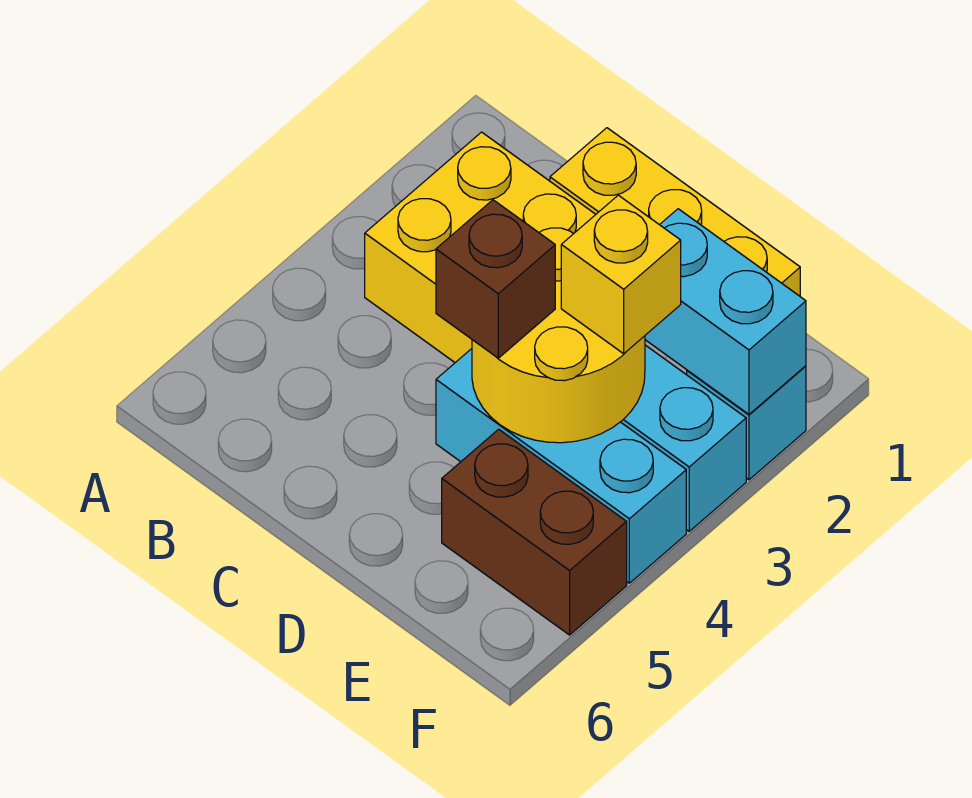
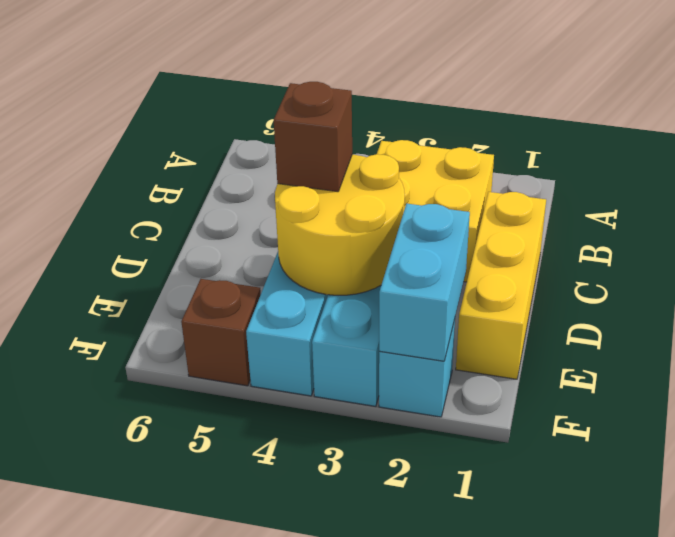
yellow 1x1 brick [561,195,681,354] -> none
brown 1x2 brick [442,429,627,635] -> brown 1x1 brick [181,279,261,386]

